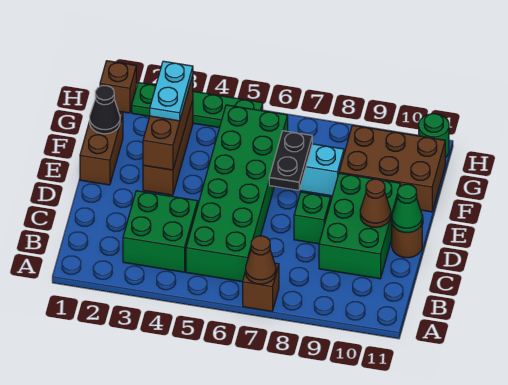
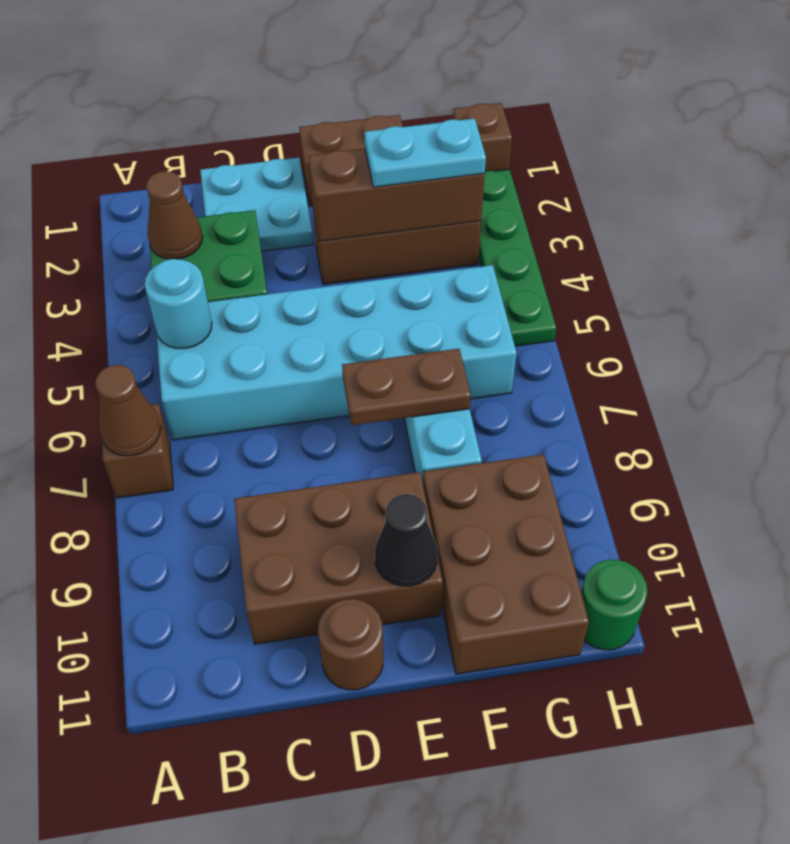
green 2x6 brick [186,105,288,282] -> cyan 2x6 brick [156,265,517,440]
none -> cyan 1x1 round brick [145,259,212,348]
none -> cyan 2x2 plate [200,158,313,251]
green 2x3 brick [319,173,400,279] -> brown 2x3 brick [234,472,443,644]
green 1x1 brick [294,192,331,244] -> none
brown 1x1 cone [360,179,391,227] -> brown 1x1 cone moved to [146,171,202,259]
green 1x1 cone [392,184,422,233] -> none
black 1x2 plate [269,131,312,190] -> brown 1x2 plate [342,349,471,425]
black 1x1 cone [90,86,120,134] -> black 1x1 cone moved to [375,494,438,586]

